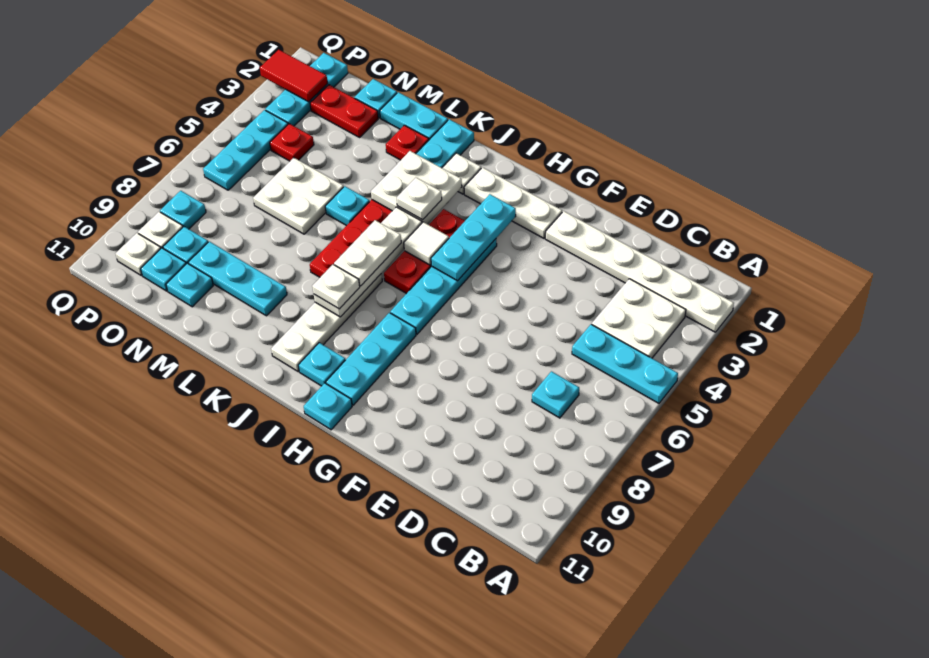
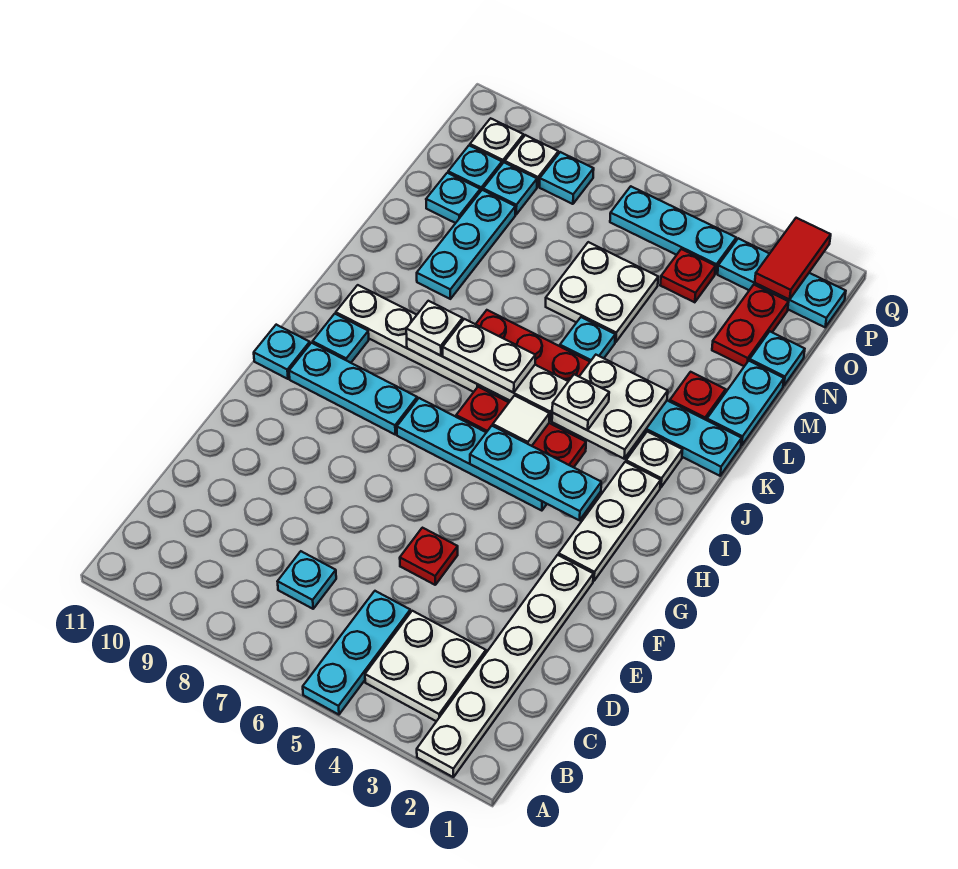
none -> red 1x1 plate [400,528,458,585]

